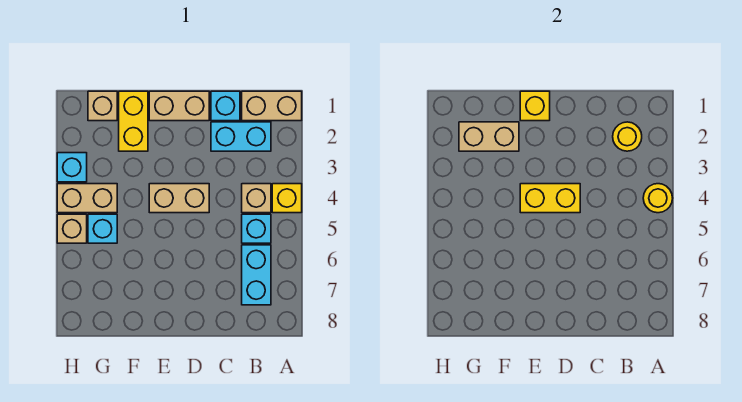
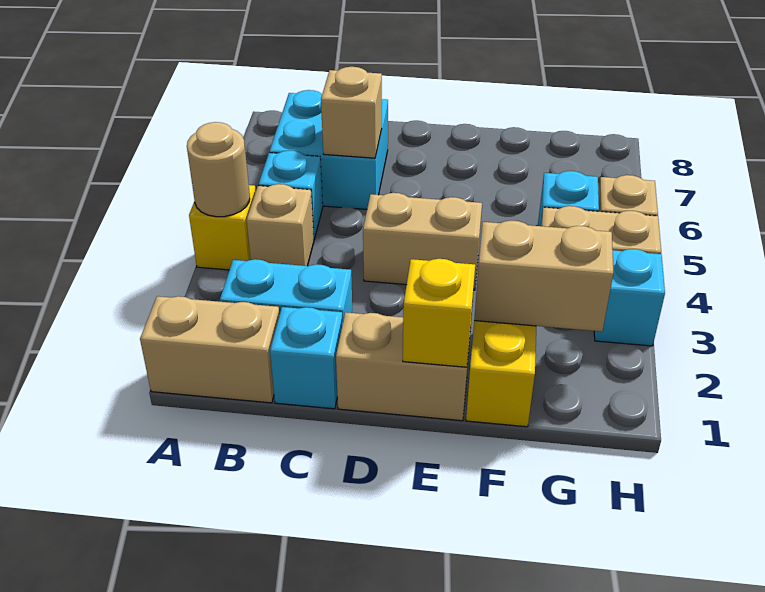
yellow 1x1 round brick [643,184,673,213] -> tan 1x1 round brick [187,122,250,217]
yellow 1x1 round brick [613,122,642,151] -> none
cyan 1x2 brick [242,245,271,305] -> cyan 2x2 brick [269,90,388,209]
yellow 1x2 brick [520,184,580,213] -> none
tan 1x1 brick [88,91,117,121] -> tan 1x1 brick moved to [321,67,382,158]

